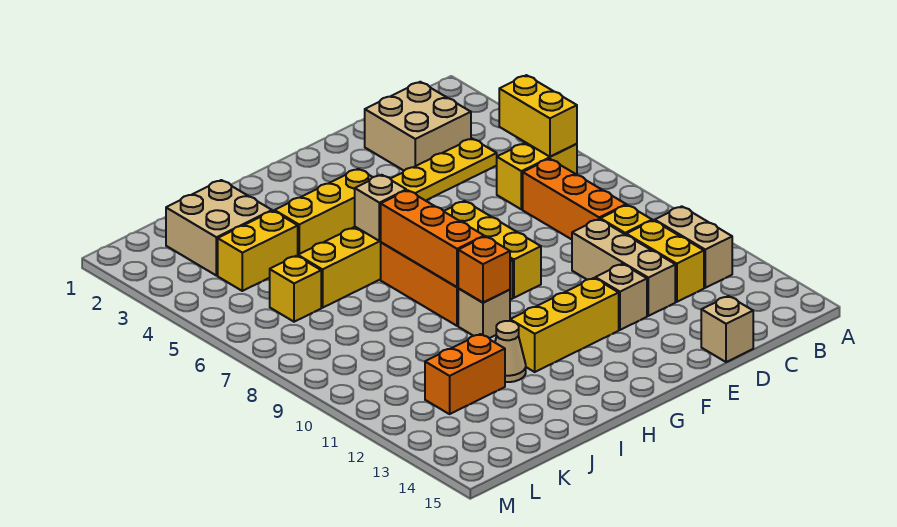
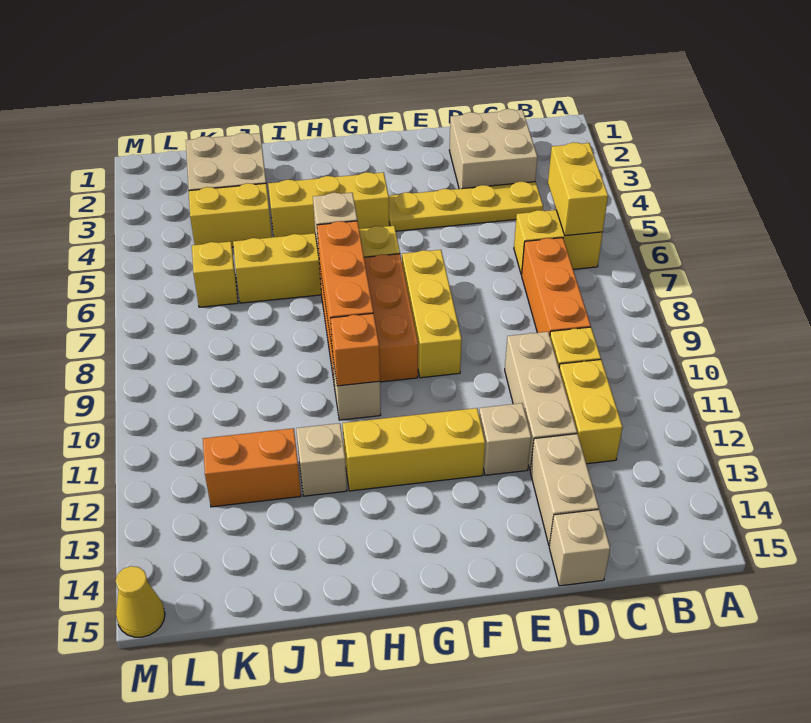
tan 1x2 brick [655,206,732,288] -> tan 1x2 brick moved to [530,434,599,546]
tan 1x1 cone [495,321,526,382] -> tan 1x1 brick [296,423,347,496]
none -> yellow 1x1 cone [116,566,165,637]

